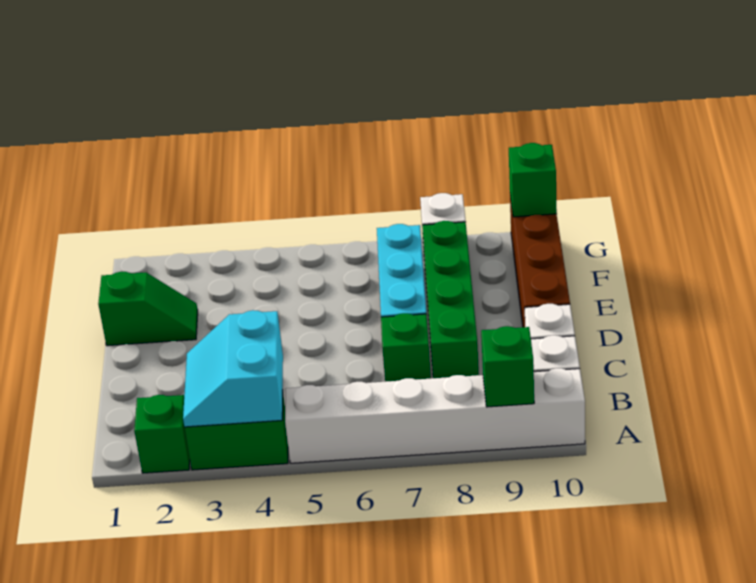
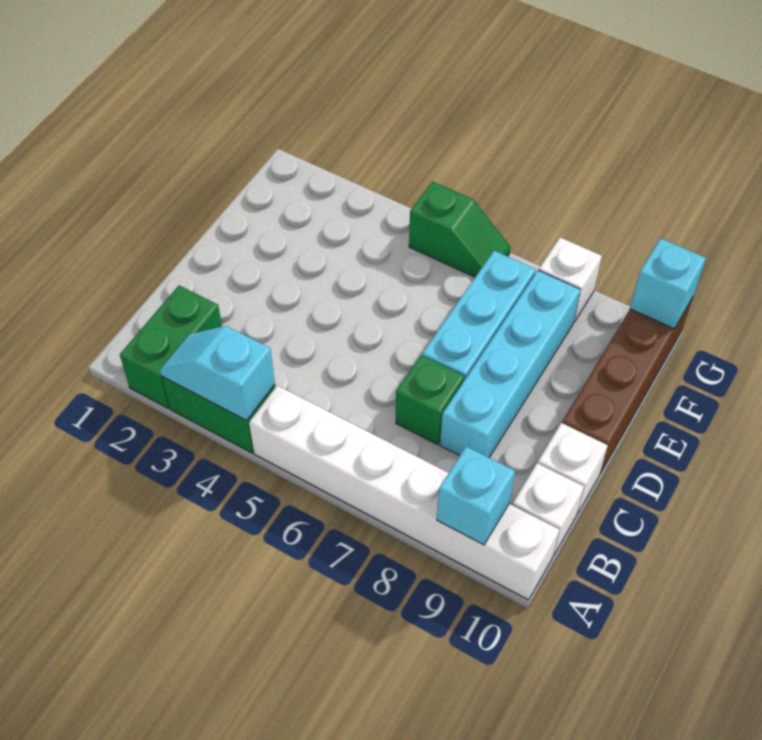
green 1x1 brick [134,395,190,473] -> green 1x2 brick [120,285,222,408]
cyan 2x2 slope [183,310,283,427] -> cyan 1x2 slope [160,326,275,421]
green 1x1 brick [481,326,534,407] -> cyan 1x1 brick [437,446,515,545]
green 1x4 brick [422,221,479,378] -> cyan 1x4 brick [440,270,580,457]
green 1x2 slope [98,272,198,346] -> green 1x2 slope moved to [409,182,510,277]
green 1x1 brick [509,143,557,217] -> cyan 1x1 brick [630,238,706,329]

